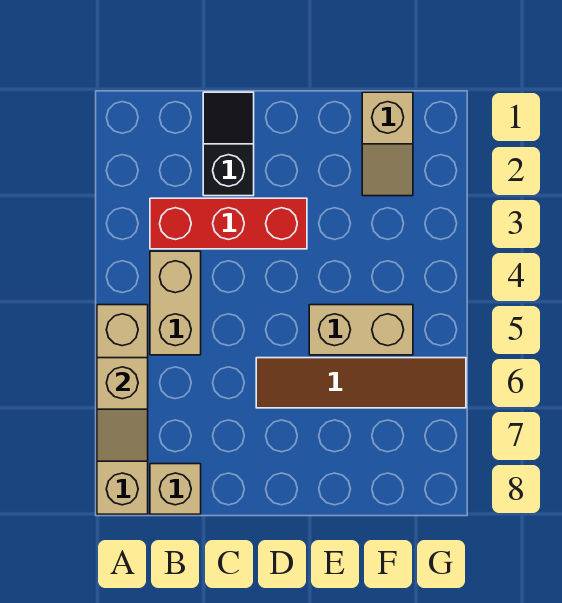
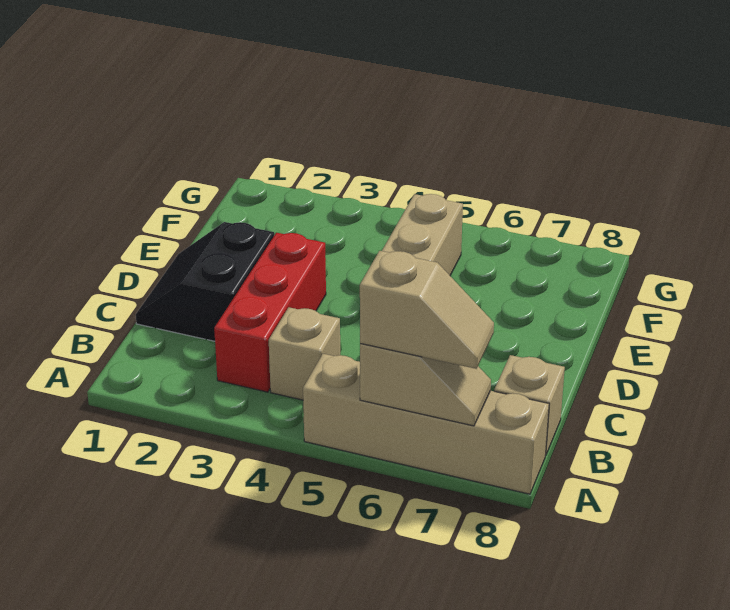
tan 1x2 brick [150,251,201,355] -> tan 1x1 brick [269,307,340,400]
black 1x2 slope [203,92,254,196] -> black 2x2 slope [136,222,274,341]
brown 1x4 tile [256,358,466,408] -> none
tan 1x2 slope [362,92,413,196] -> tan 1x2 slope moved to [360,251,494,369]

